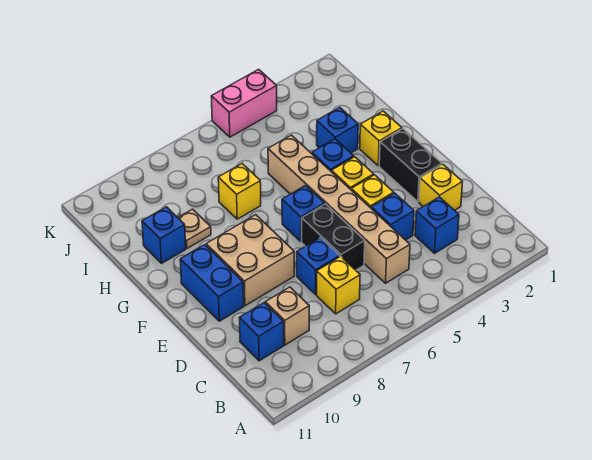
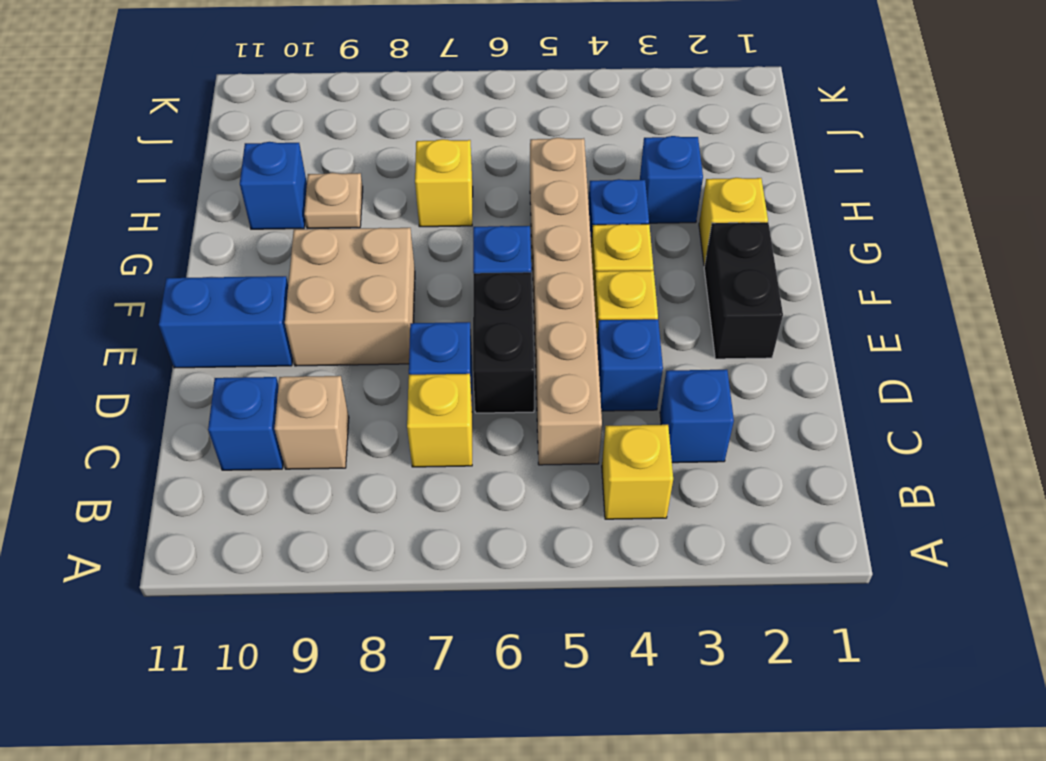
yellow 1x1 brick [419,165,462,210] -> yellow 1x1 brick moved to [602,425,673,519]
blue 1x2 brick [180,245,244,321] -> blue 1x2 brick turned to [159,276,293,368]
pink 1x2 brick [211,69,277,137] -> none

